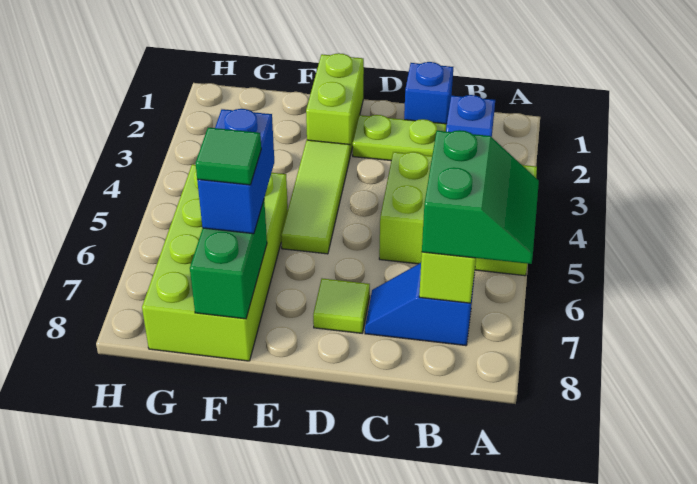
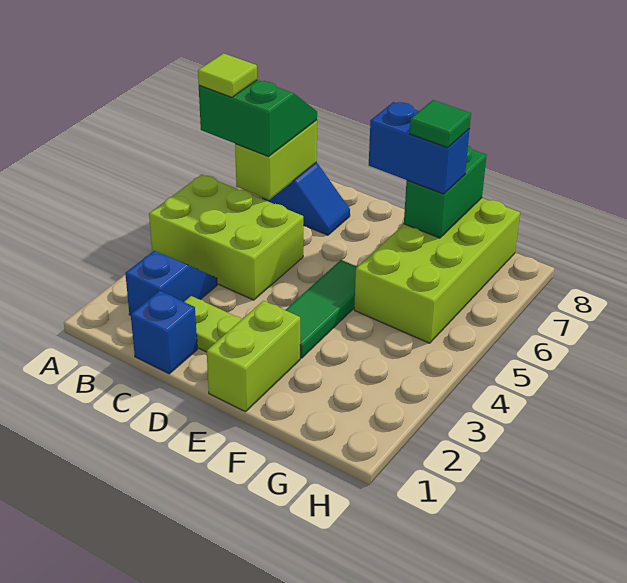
green 2x2 slope [422,130,539,264] -> green 2x2 slope turned to [199,80,317,156]
lime 1x1 tile [313,278,370,333] -> lime 1x1 tile moved to [198,53,257,97]
lime 1x3 tile [281,140,350,254] -> green 1x3 tile [286,260,357,358]
blue 1x2 brick [197,109,274,234] -> blue 1x2 brick turned to [369,102,470,194]

